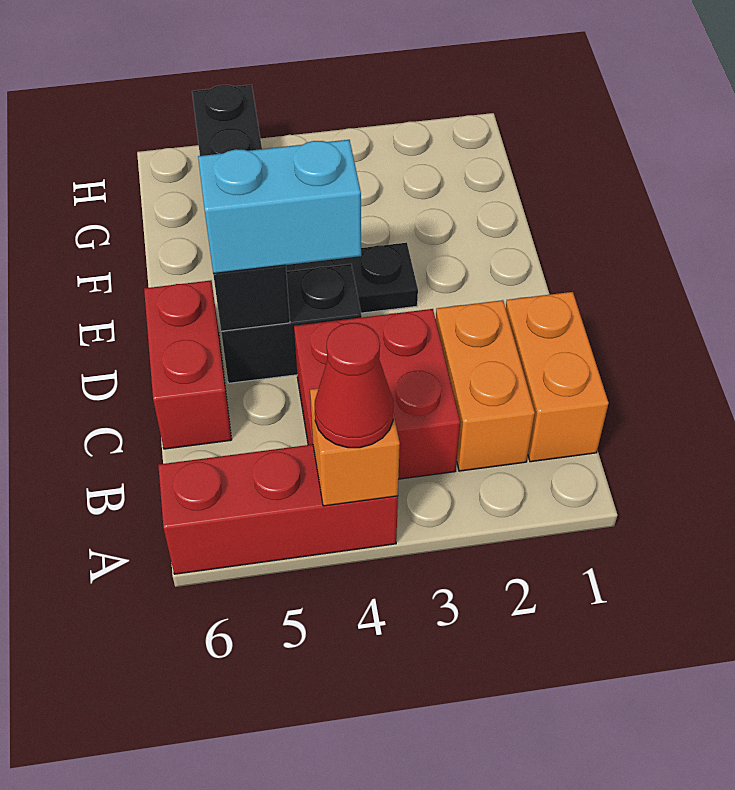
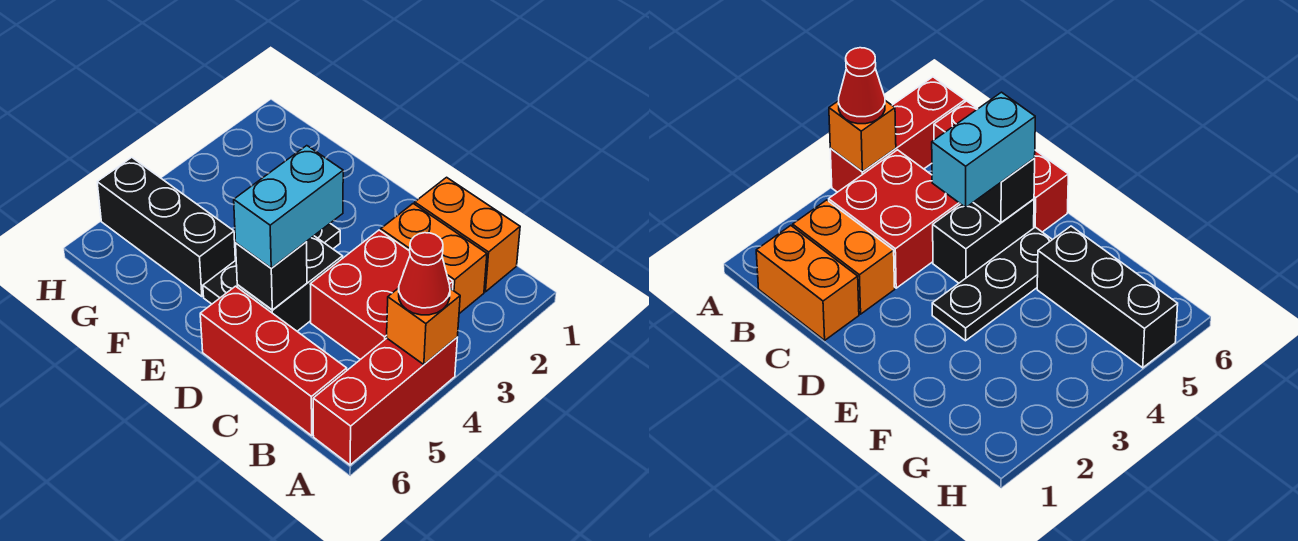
red 1x2 brick [144,281,232,449] -> red 1x3 brick [200,286,347,436]

